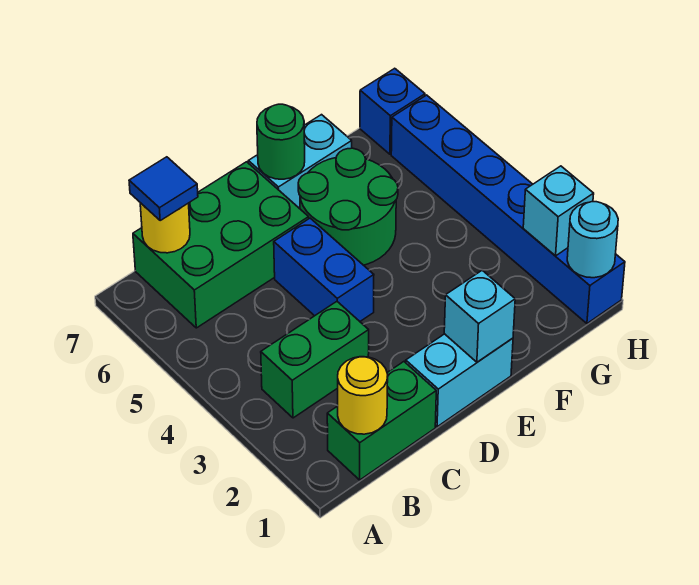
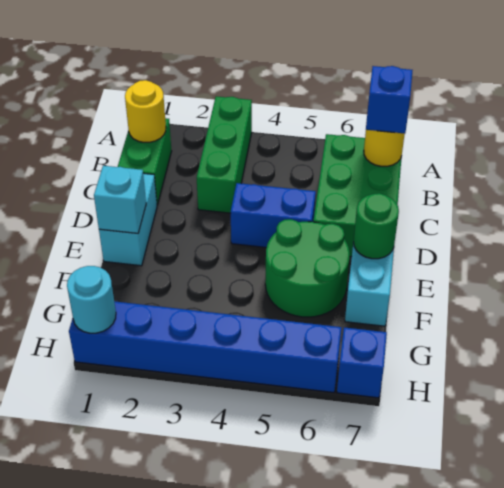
green 1x2 brick [261,302,369,418] -> green 1x3 brick [197,96,252,213]
blue 1x1 tile [129,157,198,220] -> blue 1x1 brick [366,66,413,134]
cyan 1x1 brick [523,166,594,256] -> none

